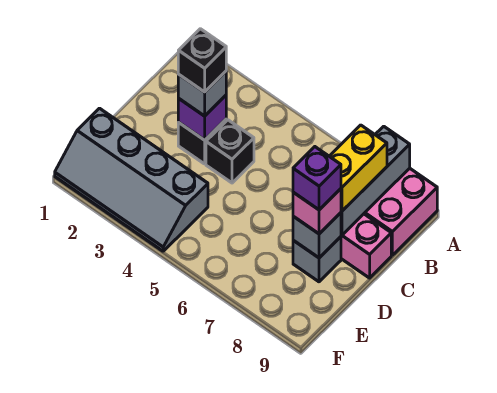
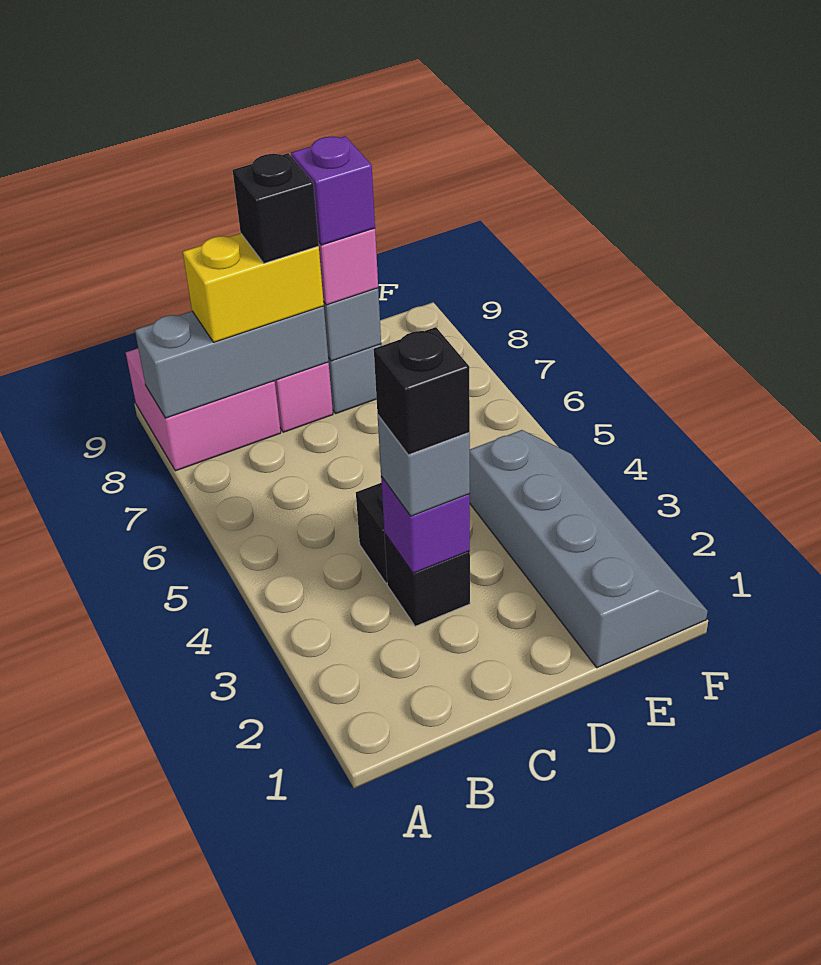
none -> black 1x1 brick [233,153,319,263]

